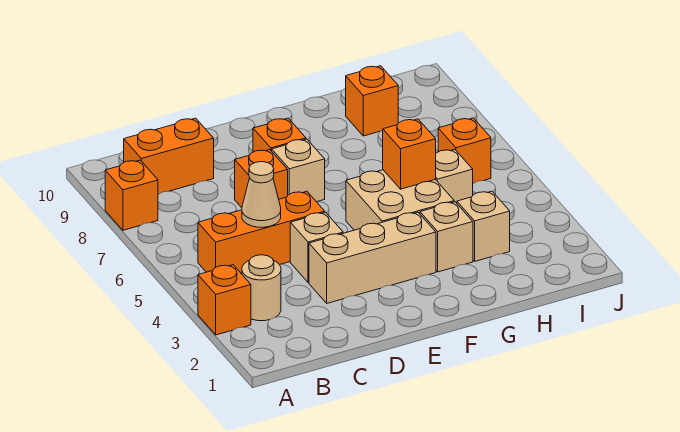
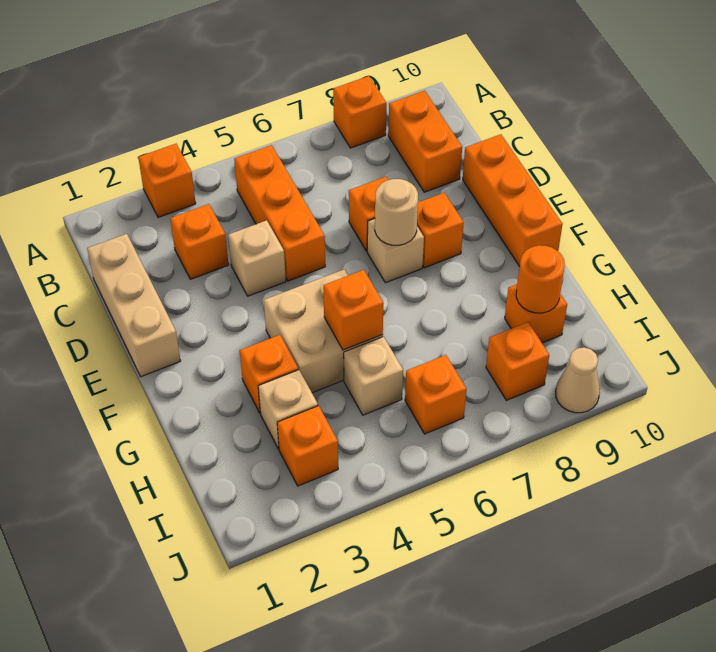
tan 1x1 round brick [242,255,281,321] -> tan 1x1 round brick moved to [375,179,418,245]
none -> orange 1x1 brick [170,204,228,279]
tan 1x1 cone [242,162,281,227] -> tan 1x1 cone moved to [555,347,600,413]
tan 1x3 brick [309,212,436,303] -> tan 1x3 brick moved to [87,234,180,377]
none -> orange 1x3 brick [463,134,562,266]
tan 1x1 brick [420,202,473,272] -> orange 1x1 brick [240,335,298,413]
none -> orange 1x1 round brick [516,245,565,313]
none -> orange 1x1 brick [277,406,338,486]
none -> orange 1x1 brick [486,322,549,400]

